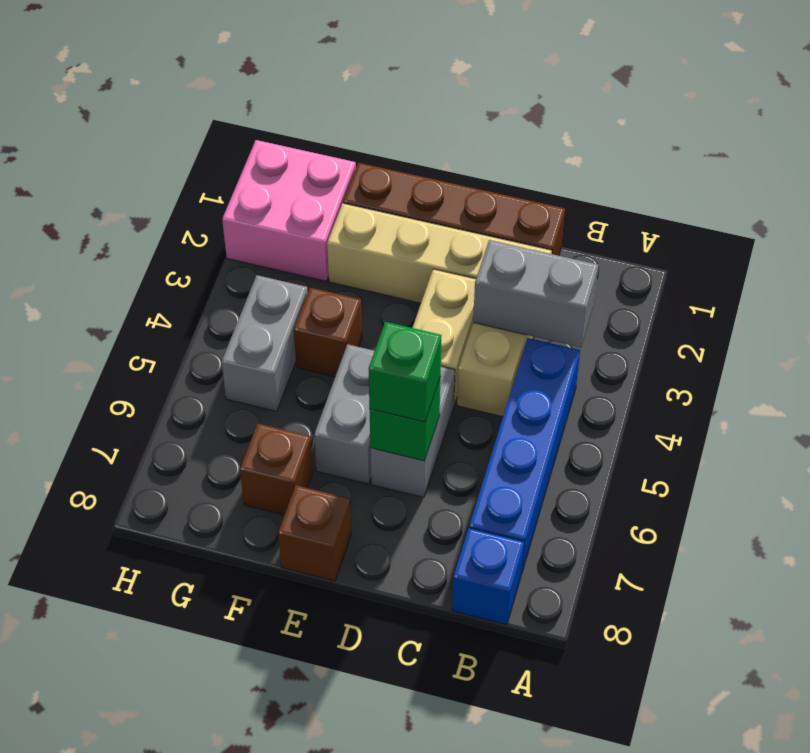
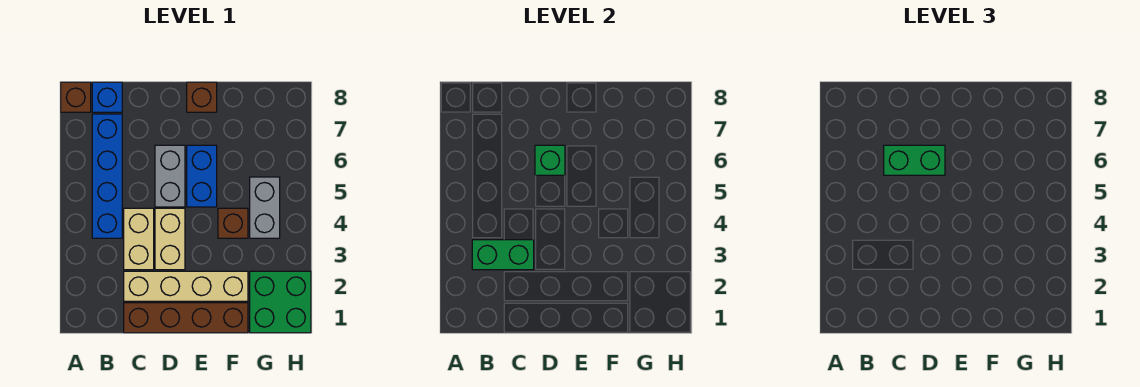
grey 1x2 brick [473,240,598,347] -> green 1x2 brick [472,240,534,270]
green 1x1 brick [368,322,441,422] -> green 1x2 brick [884,145,945,175]
grey 1x2 brick [314,344,374,484] -> blue 1x2 brick [187,145,217,207]
brown 1x1 brick [240,423,313,515] -> brown 1x1 brick moved to [61,82,91,112]
pink 2x2 brick [222,140,356,281] -> green 2x2 brick [250,271,311,333]

